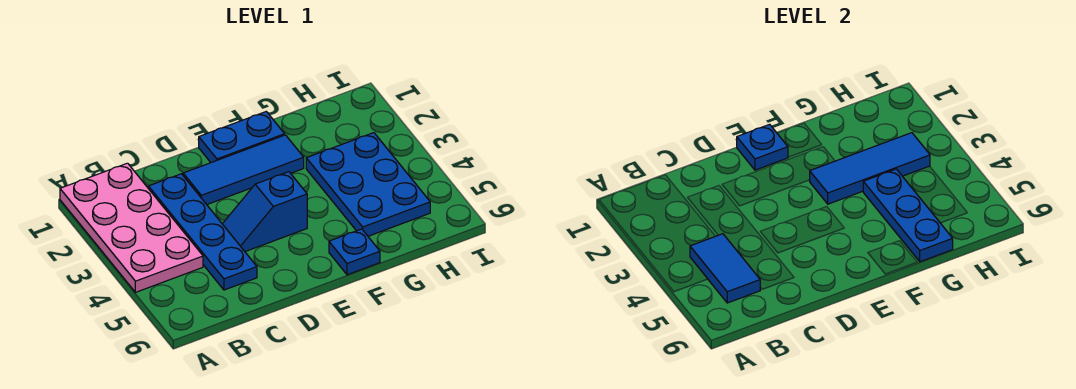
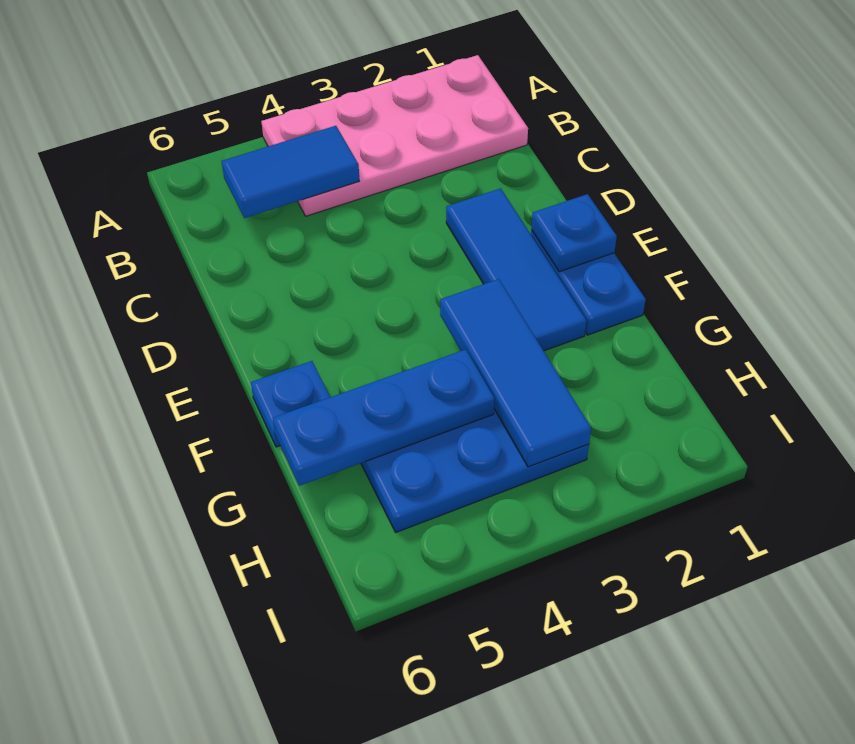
blue 1x4 plate [148,174,257,290] -> none
blue 1x2 slope [223,172,307,252] -> none

